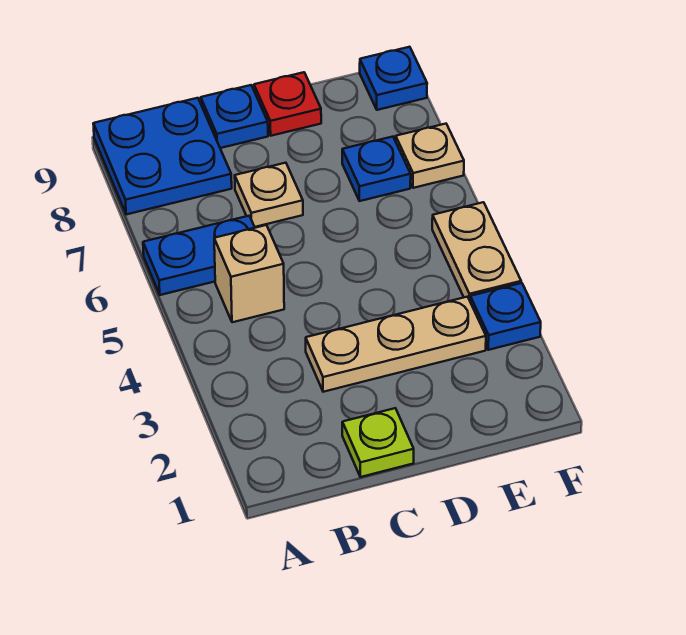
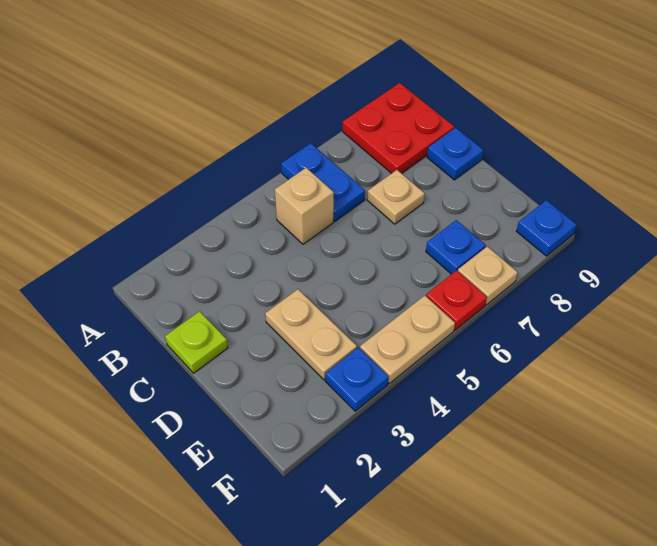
blue 2x2 plate [93,98,232,215] -> red 2x2 plate [343,83,454,173]
tan 1x3 plate [306,297,486,392] -> tan 1x2 plate [265,289,357,380]
red 1x1 plate [254,72,321,136] -> red 1x1 plate moved to [426,271,487,330]

